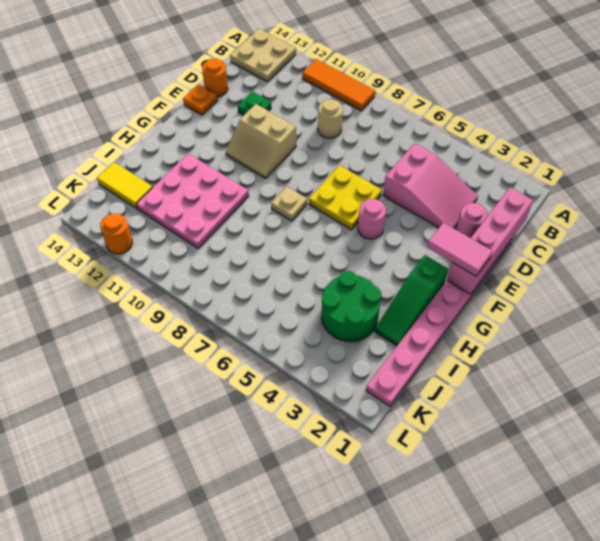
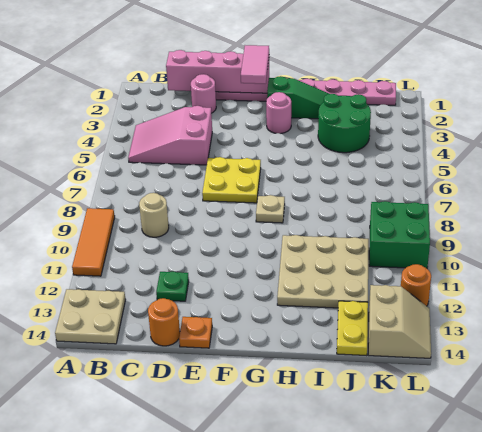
pink 2x3 slope [383,143,478,228] -> pink 2x3 slope turned to [128,106,212,165]
tan 2x2 slope [226,104,296,178] -> tan 2x2 slope moved to [368,285,431,358]
pink 1x1 round brick [358,199,386,239] -> pink 1x1 round brick moved to [266,92,291,134]
pink 3x3 plate [136,154,249,248] -> tan 3x3 plate [277,235,369,308]
yellow 1x2 tile [97,162,153,209] -> yellow 1x2 plate [337,301,368,356]
none -> green 2x2 brick [369,201,430,268]

